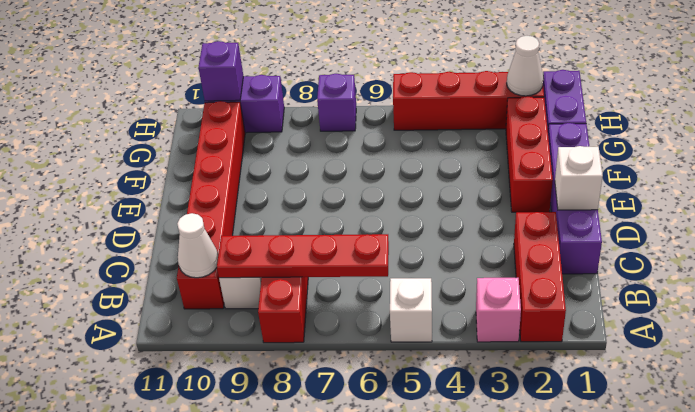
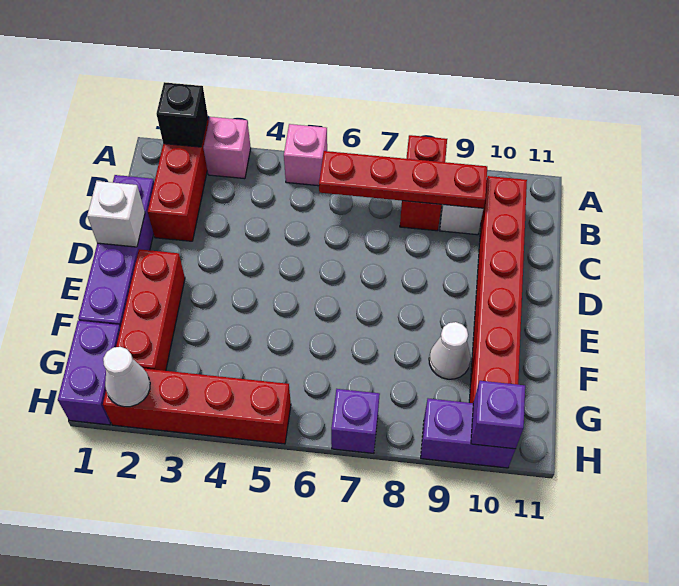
none -> black 1x1 brick [157,82,208,147]
white 1x1 brick [390,278,432,342] -> pink 1x1 brick [284,124,327,186]
white 1x1 cone [177,213,218,278] -> white 1x1 cone moved to [429,322,471,379]

